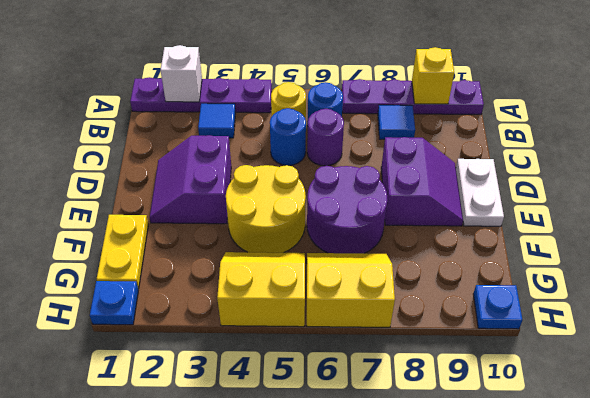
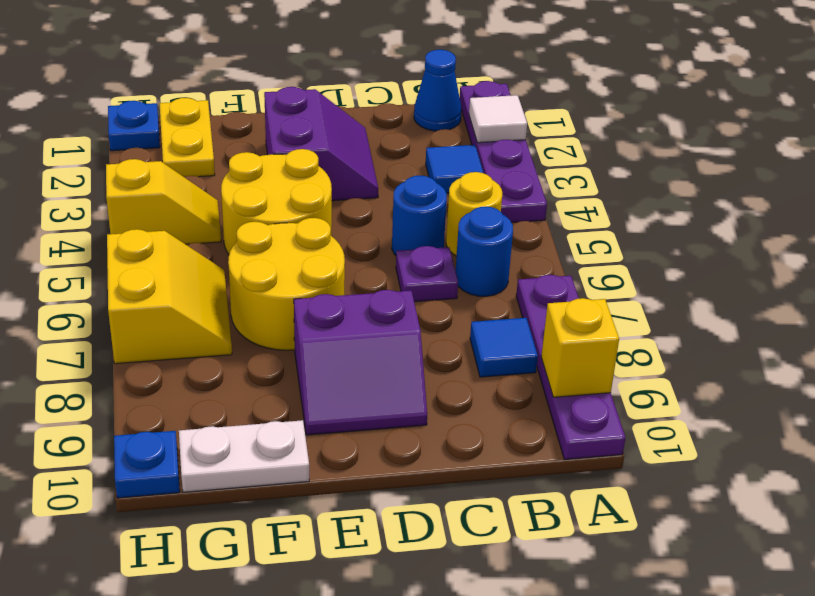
white 1x1 brick [161,45,202,102] -> white 1x1 tile [469,95,527,143]
none -> blue 1x1 cone [414,50,461,131]
purple 1x1 round brick [307,109,344,166] -> purple 1x1 plate [396,246,458,302]
purple 2x2 slope [150,135,231,224] -> purple 2x2 slope turned to [264,87,378,201]
white 1x2 plate [456,159,504,226] -> white 1x2 plate moved to [179,420,309,492]
purple 2x2 round brick [307,166,387,253] -> yellow 2x2 round brick [228,218,345,350]
yellow 1x2 plate [97,215,148,289] -> yellow 1x2 plate turned to [160,98,215,177]
yellow 2x2 slope [217,252,305,327] -> yellow 1x2 slope [106,159,221,244]

